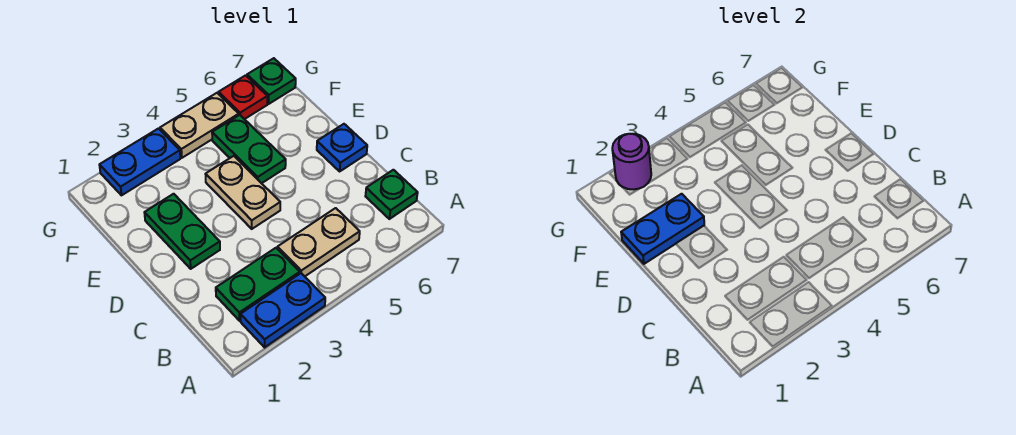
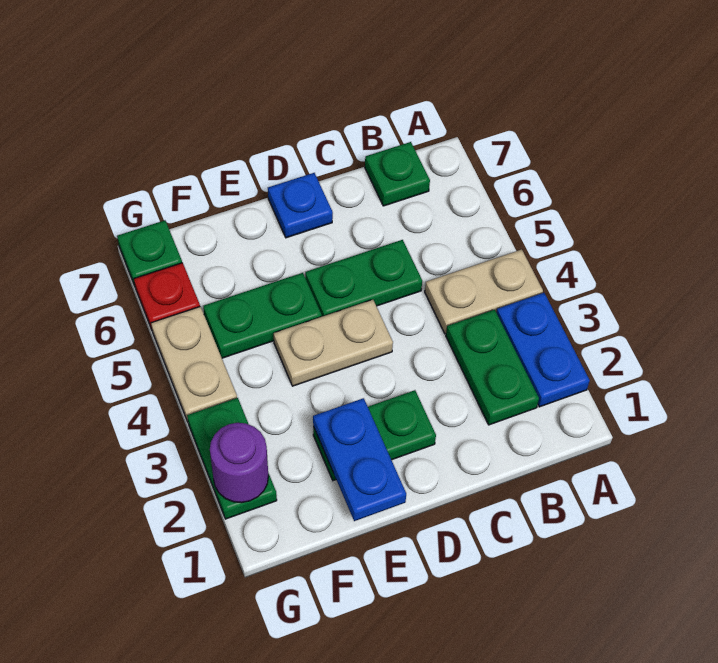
tan 1x2 plate [277,208,360,276] -> tan 1x2 plate turned to [425,249,543,334]
none -> green 1x2 plate [305,240,422,317]
blue 1x2 plate [100,129,180,195] -> green 1x2 plate [187,398,277,519]

